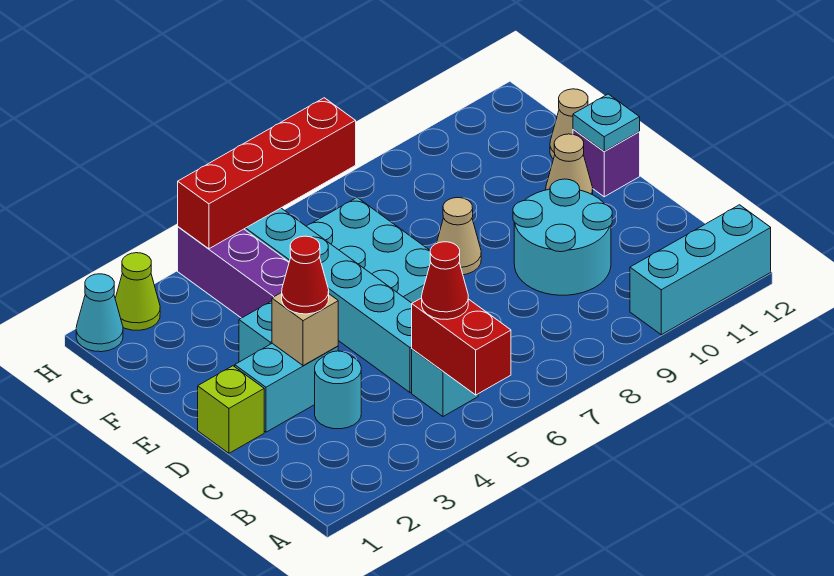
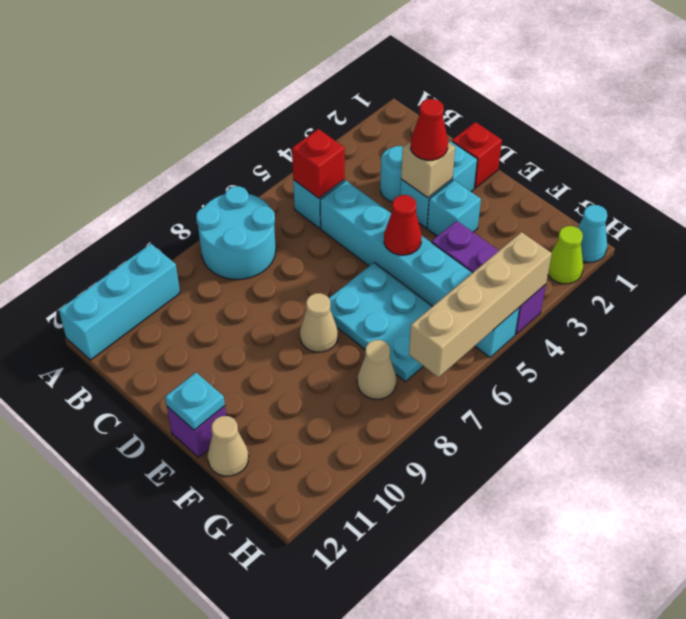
red 1x2 brick [412,298,511,395] -> red 1x1 brick [292,129,345,198]
red 1x1 cone [422,242,468,319] -> red 1x1 cone moved to [384,195,422,255]
cyan 2x2 round brick [513,179,612,295] -> cyan 2x2 round brick moved to [196,186,276,280]
lime 1x1 brick [198,366,264,453] -> red 1x1 brick [452,122,502,188]
tan 1x1 cone [546,134,593,195] -> tan 1x1 cone moved to [357,340,396,399]
red 1x4 brick [178,98,356,249] -> tan 1x4 brick [409,232,552,377]

